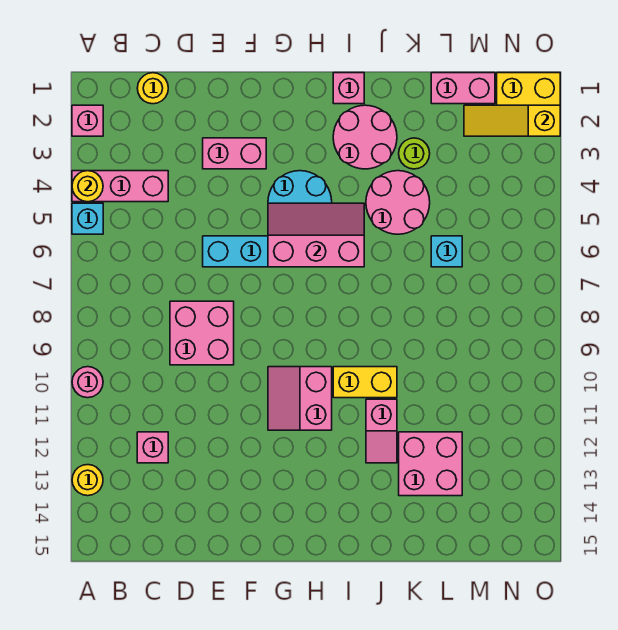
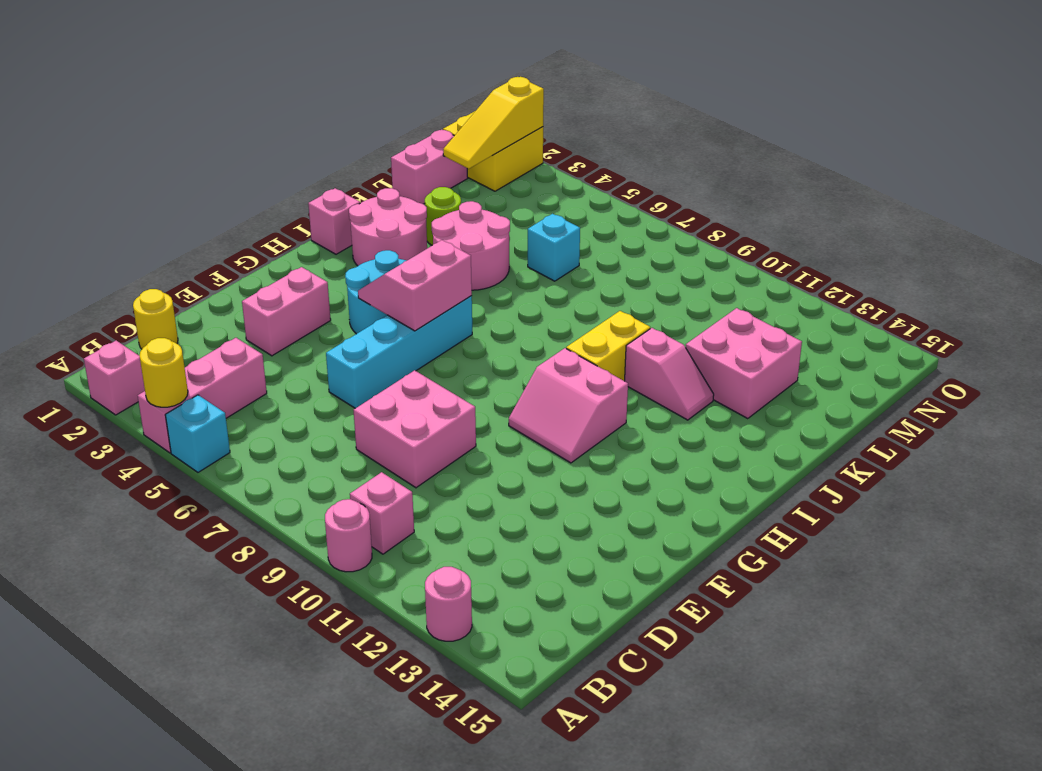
yellow 1x1 round brick [72,465,103,496] -> pink 1x1 round brick [425,567,472,641]
pink 1x1 brick [137,432,168,463] -> pink 1x1 brick moved to [350,472,414,554]
pink 2x3 slope [268,203,364,267] -> pink 2x2 slope [358,240,472,331]

